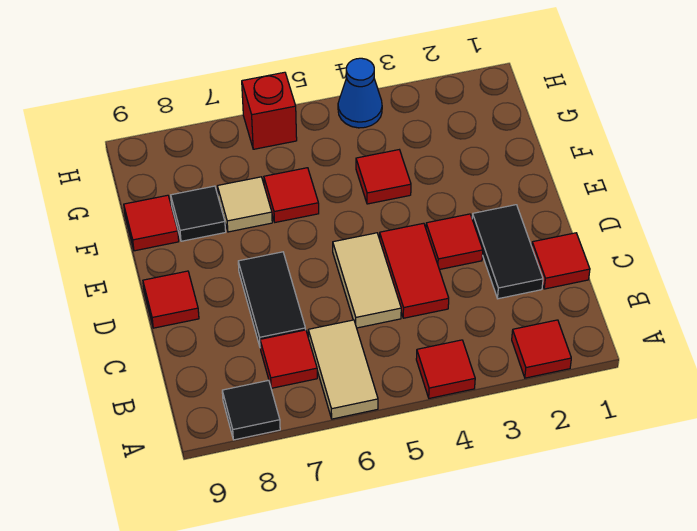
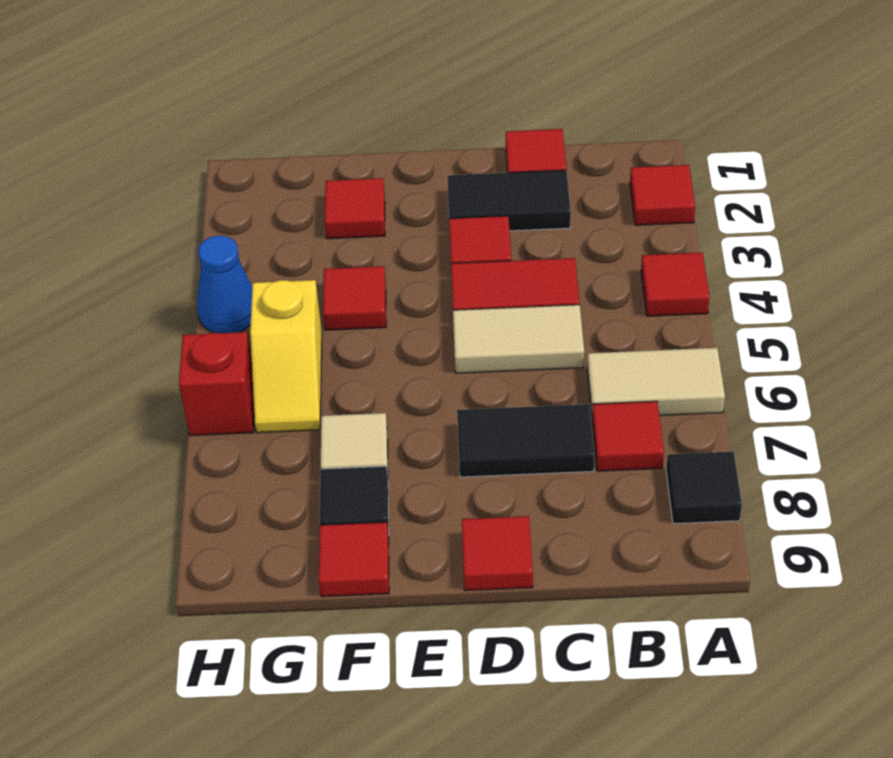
red 1x1 tile [264,168,319,222] -> red 1x1 tile moved to [325,178,385,239]
none -> yellow 1x2 slope [250,280,322,433]

